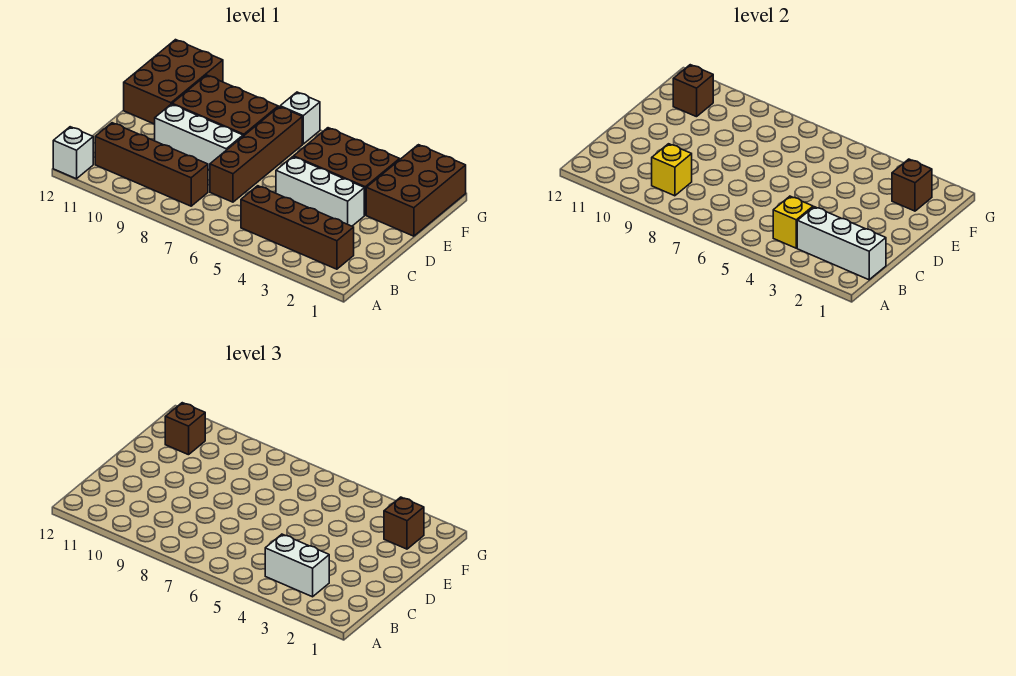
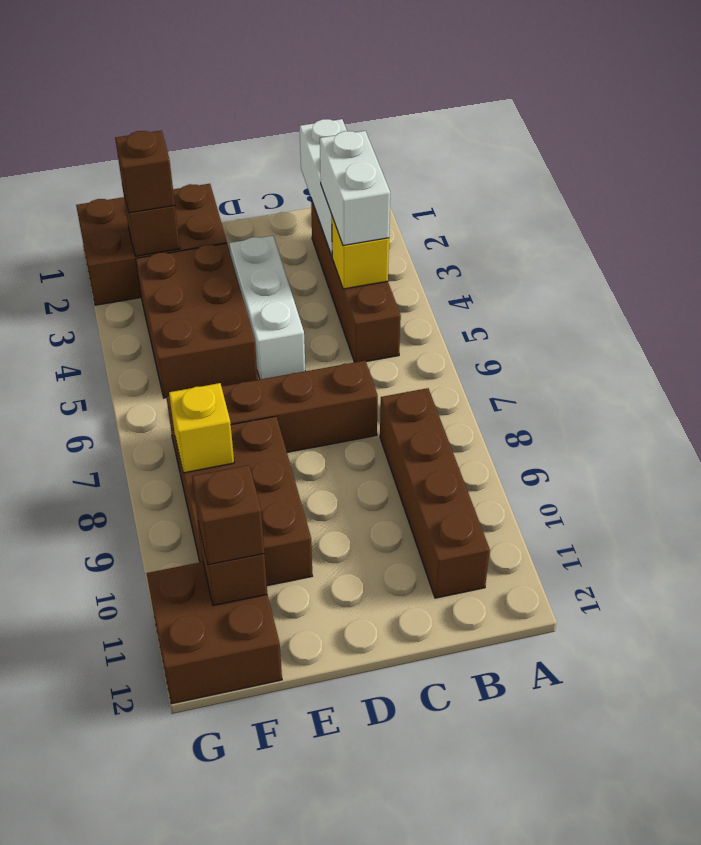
white 1x1 brick [53,127,93,179] -> none
yellow 1x1 brick [652,144,692,196] -> yellow 1x1 brick moved to [169,383,234,473]
white 1x3 brick [154,104,243,170] -> none
brown 2x3 brick [124,40,223,124] -> brown 2x2 brick [147,562,282,704]
white 1x1 brick [280,92,320,144] -> none

